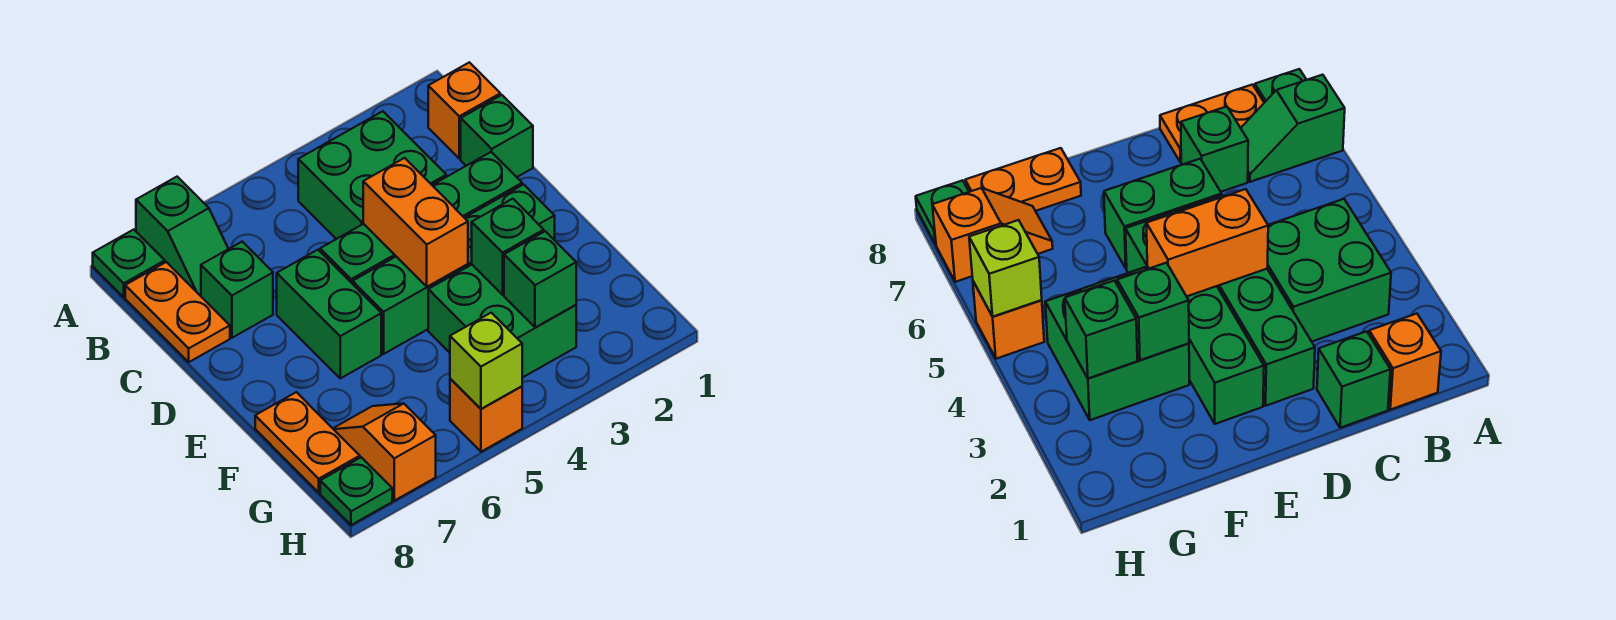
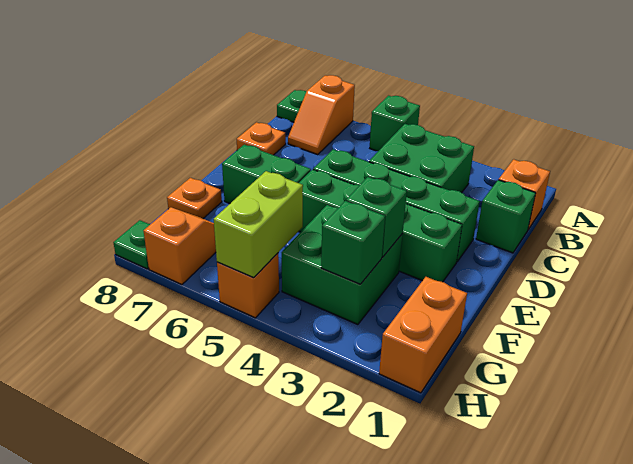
green 1x2 slope [136,177,228,296] -> orange 1x2 slope [288,75,355,154]
orange 1x2 plate [125,262,230,362] -> orange 1x1 plate [237,122,286,155]
green 1x1 brick [201,242,273,338] -> green 1x1 brick moved to [370,96,420,151]
orange 1x2 brick [363,158,468,287] -> orange 1x2 brick moved to [379,277,467,393]
green 1x2 brick [277,250,381,378] -> green 1x2 brick turned to [222,145,311,203]
orange 1x2 plate [255,392,360,492] -> orange 1x1 plate [167,178,222,218]
lime 1x1 brick [450,313,522,409] -> lime 1x2 brick [214,171,303,278]

